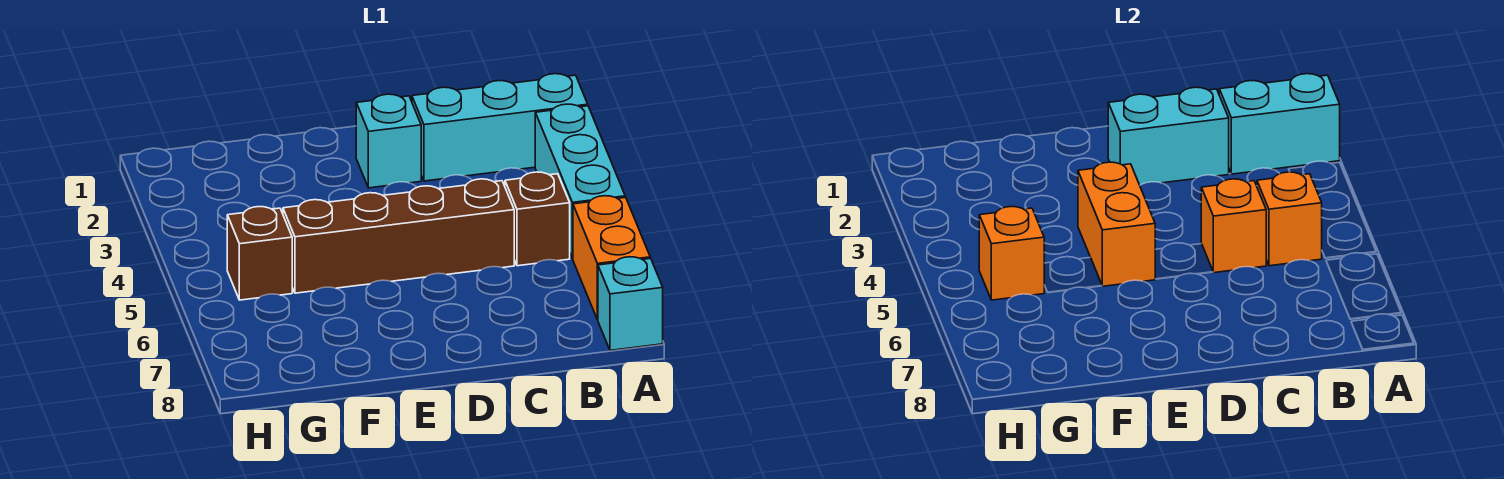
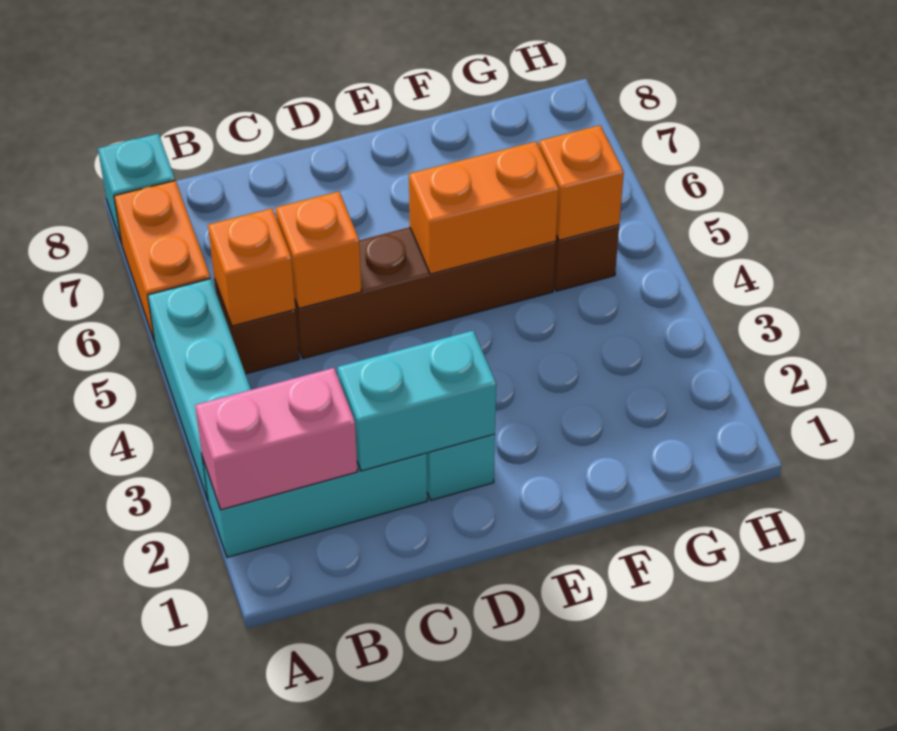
cyan 1x2 brick [1219,74,1340,174] -> pink 1x2 brick [195,368,358,510]
orange 1x2 brick [1078,162,1155,286] -> orange 1x2 brick turned to [409,142,559,274]

